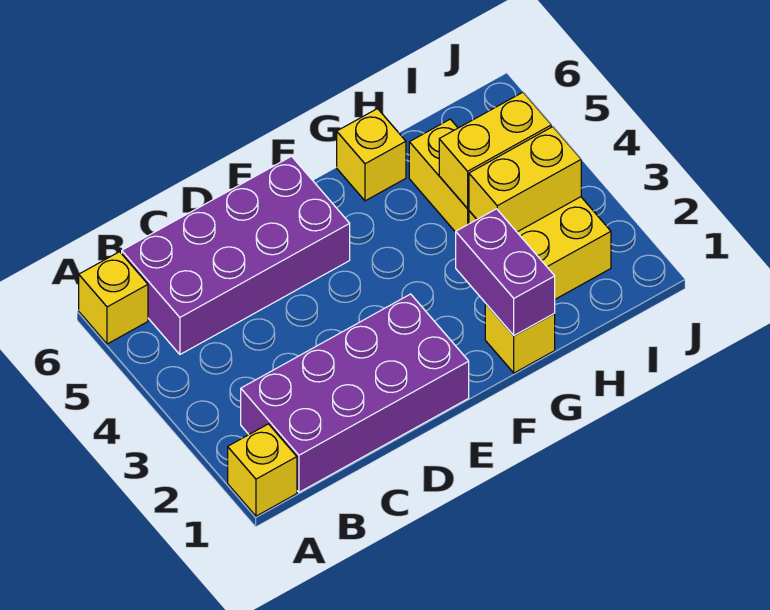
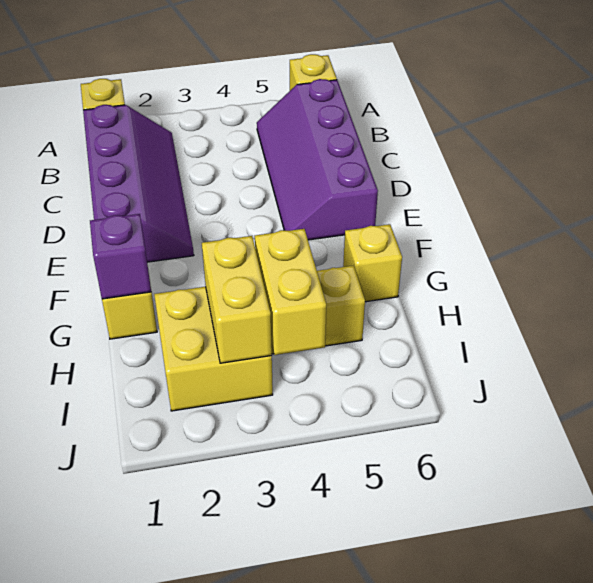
purple 2x4 brick [241,294,469,492] -> purple 2x4 slope [83,105,194,262]
purple 2x4 brick [122,156,350,354] -> purple 2x4 slope [257,79,378,240]
purple 1x2 brick [456,209,555,336] -> purple 1x1 brick [90,214,151,299]

